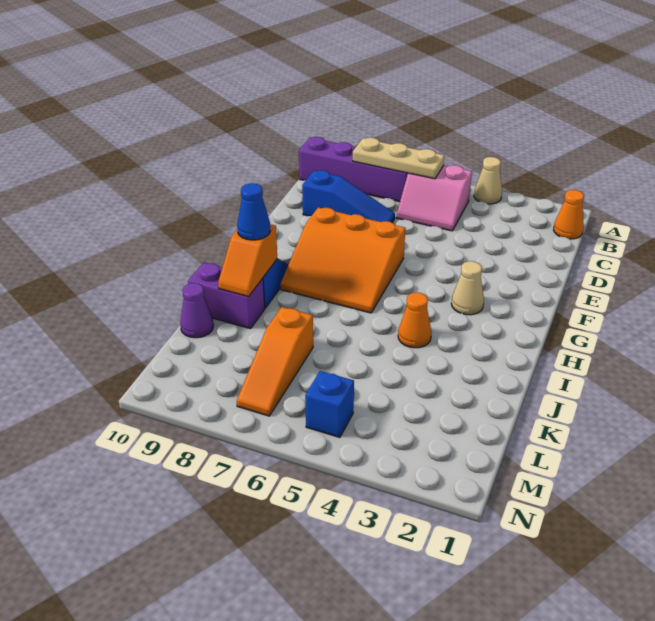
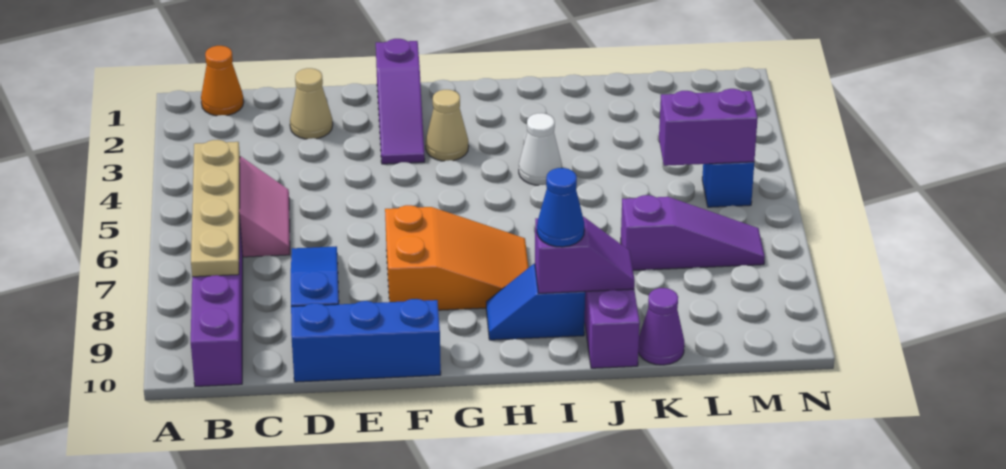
tan 1x1 cone [474,157,502,204] -> tan 1x1 cone moved to [290,68,333,139]
tan 1x3 plate [353,138,445,179] -> tan 1x4 plate [191,140,240,277]
none -> blue 1x3 brick [291,299,441,382]
none -> purple 1x3 slope [376,39,425,164]
orange 3x3 slope [281,208,406,313] -> orange 2x3 slope [385,205,528,310]
orange 1x1 cone [398,292,432,348] -> white 1x1 cone [519,113,562,185]
orange 1x2 slope [218,224,277,297] -> purple 1x2 slope [535,217,635,293]
orange 1x3 slope [237,307,313,416] -> purple 1x3 slope [621,195,765,270]
none -> purple 1x2 brick [659,89,758,166]

